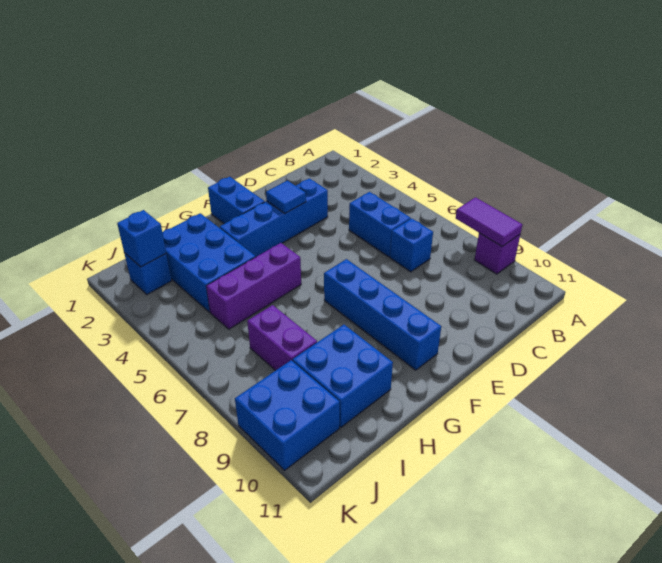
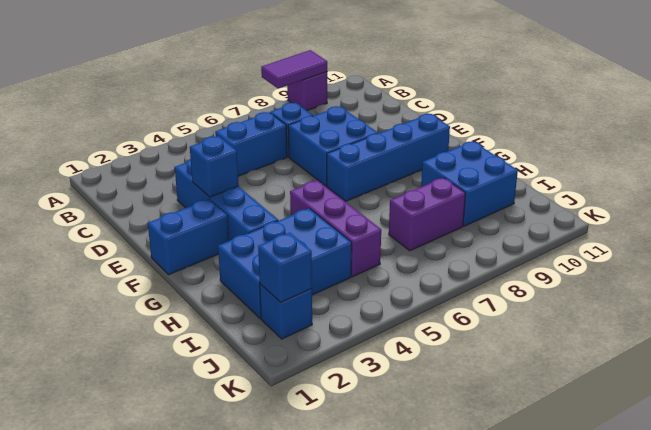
blue 1x1 tile [266,181,306,213] -> blue 1x1 brick [190,136,239,197]
blue 2x2 brick [235,360,340,470] -> blue 2x2 brick moved to [288,106,378,186]

